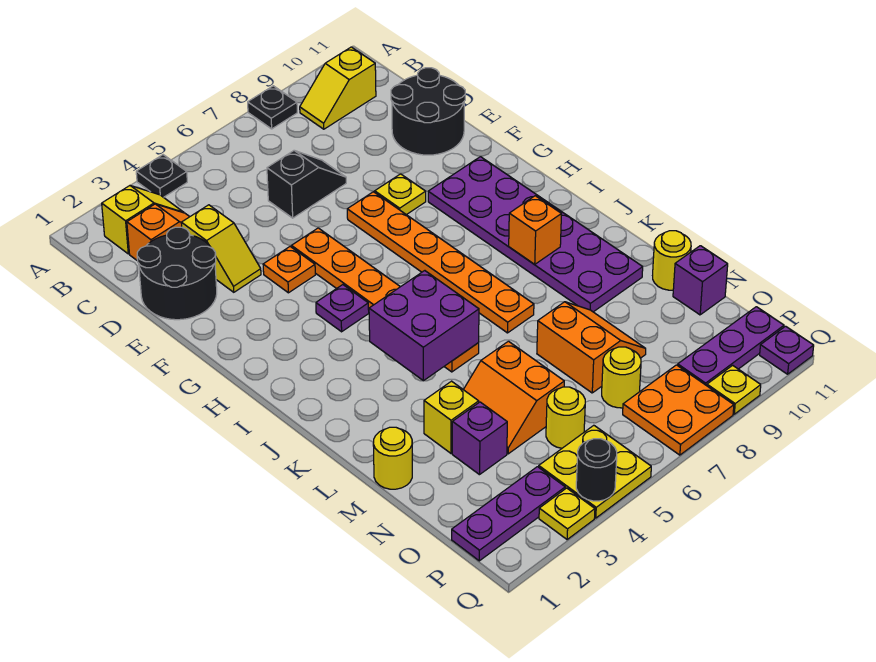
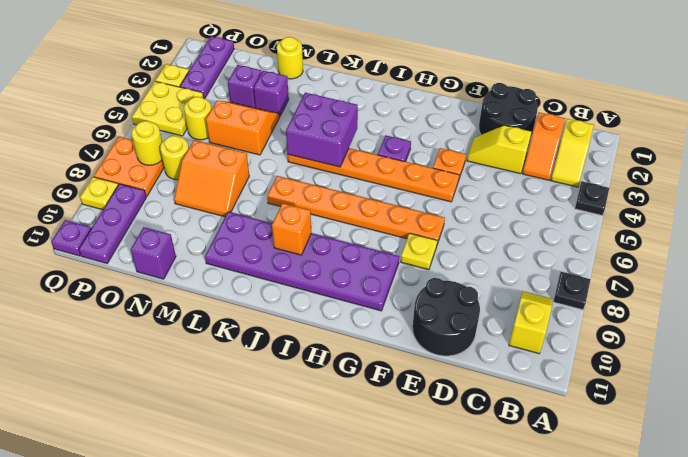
black 1x2 slope [267,151,346,218] -> none
yellow 1x1 brick [424,381,479,453] -> purple 1x1 brick [253,71,289,117]
yellow 1x1 round brick [653,231,691,290] -> yellow 1x1 round brick moved to [132,121,162,165]
black 1x1 round brick [576,439,617,501] -> none

